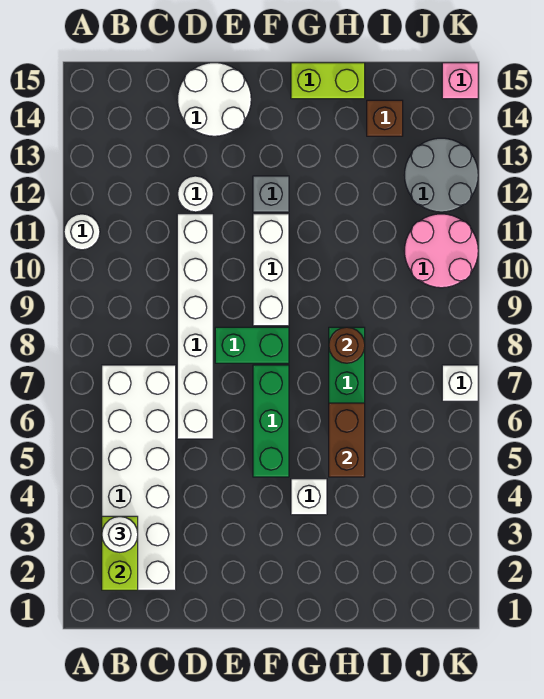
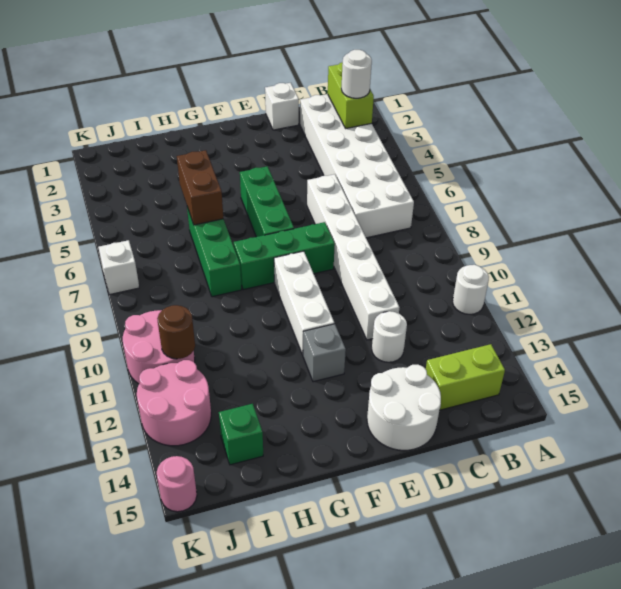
green 1x2 brick [215,327,289,363] -> green 1x3 brick [234,222,335,290]
white 1x1 brick [291,479,327,515] -> white 1x1 brick moved to [265,83,299,130]
lime 1x2 brick [291,63,365,99] -> lime 1x2 brick moved to [426,344,505,410]
brown 1x1 round brick [329,327,365,363] -> brown 1x1 round brick moved to [157,305,195,359]
brown 1x1 brick [367,100,403,136] -> green 1x1 brick [219,404,263,465]
grey 2x2 round brick [404,138,478,212] -> pink 2x2 round brick [137,360,211,446]
pink 1x1 brick [442,63,478,99] -> pink 1x1 round brick [157,456,197,512]

